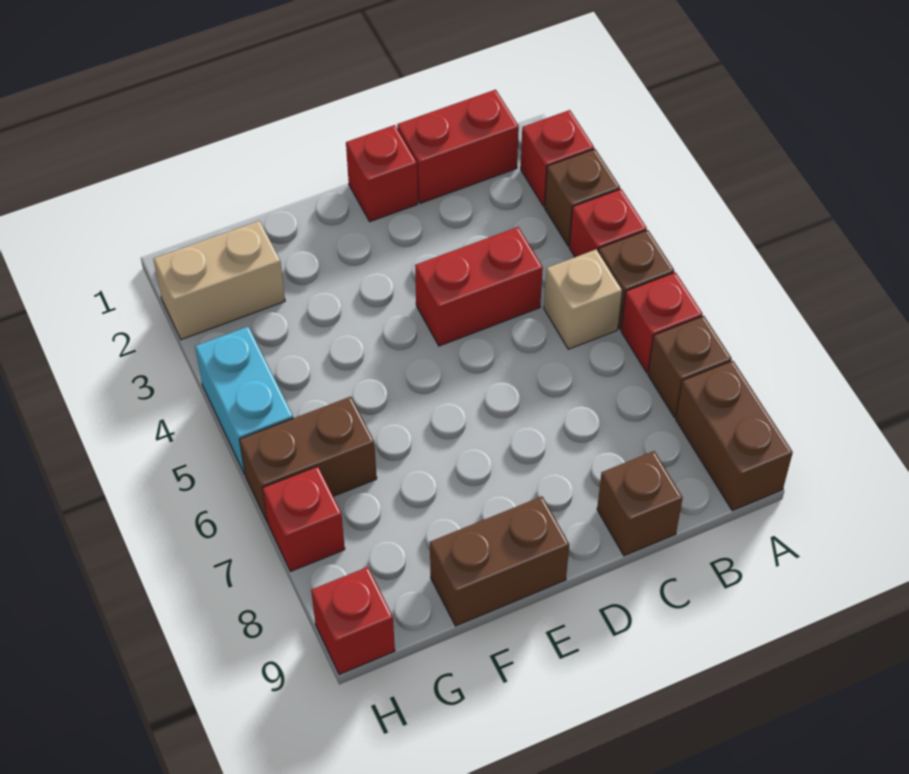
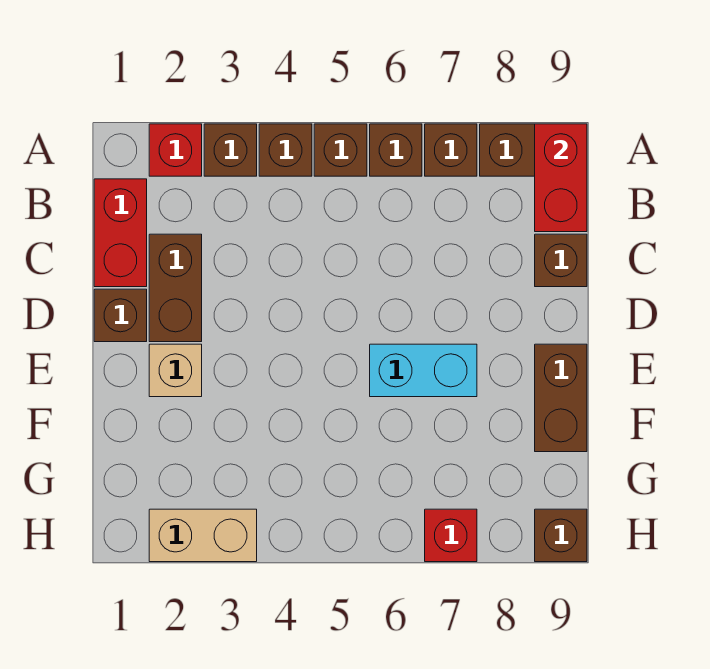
red 1x1 brick [569,189,647,257] -> brown 1x1 brick [259,124,312,176]
red 1x1 brick [621,272,702,373] -> brown 1x1 brick [370,124,422,176]
tan 1x1 brick [544,250,622,349] -> tan 1x1 brick moved to [149,344,202,397]
red 1x2 brick [415,227,543,346] -> red 1x2 brick moved to [535,124,587,232]
red 1x1 brick [346,125,418,222] -> brown 1x1 brick [94,289,147,342]
tan 1x2 brick [154,221,285,340] -> tan 1x2 brick turned to [149,509,257,562]
brown 1x2 brick [239,397,377,522] -> brown 1x2 brick moved to [149,234,202,342]
cyan 1x2 brick [195,327,293,474] -> cyan 1x2 brick moved to [370,344,477,397]
red 1x1 brick [311,567,395,675] -> brown 1x1 brick [535,509,587,562]

